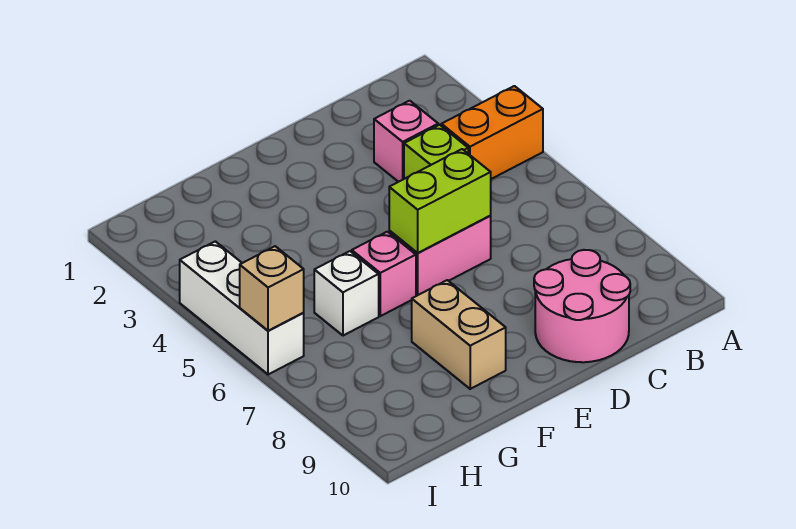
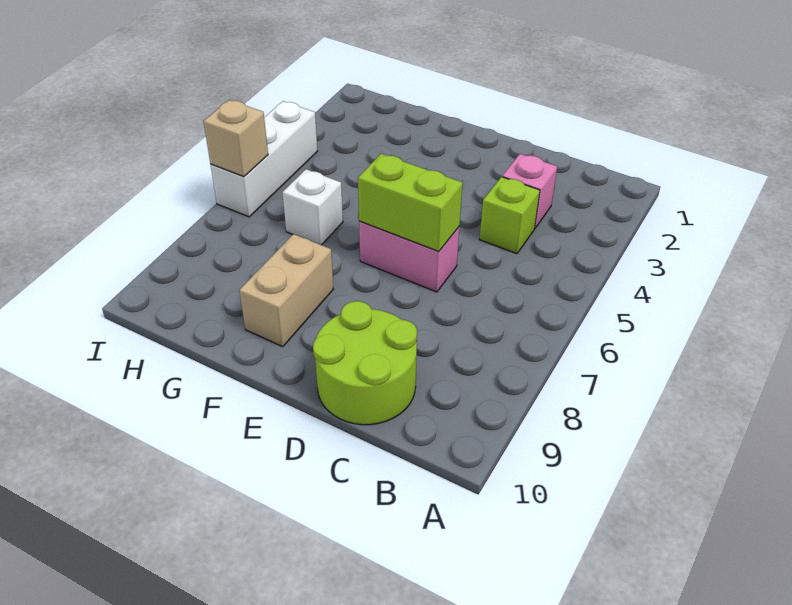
orange 1x2 brick [441,86,543,179] -> none
pink 2x2 round brick [534,250,630,362] -> lime 2x2 round brick [313,301,417,425]
pink 1x1 brick [352,232,416,316] -> none

